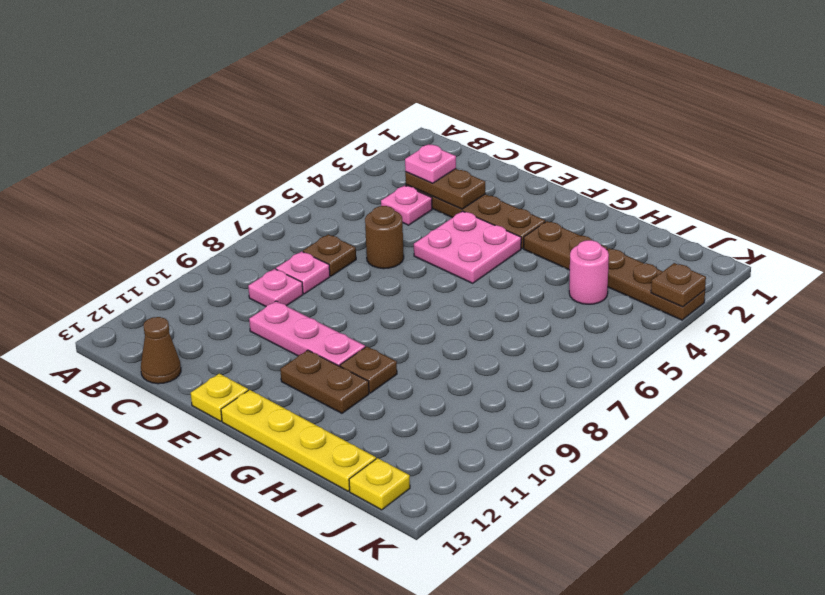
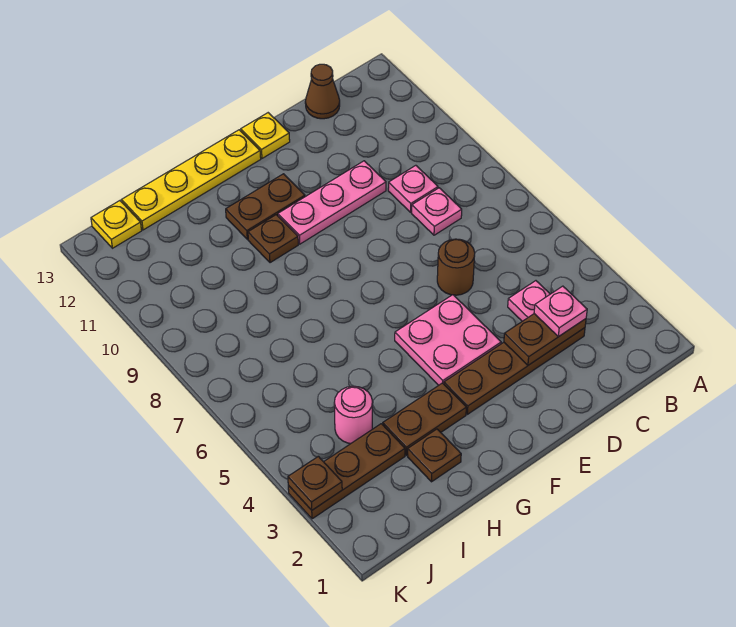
brown 1x1 plate [303,234,356,276] -> brown 1x1 plate moved to [408,429,461,482]

